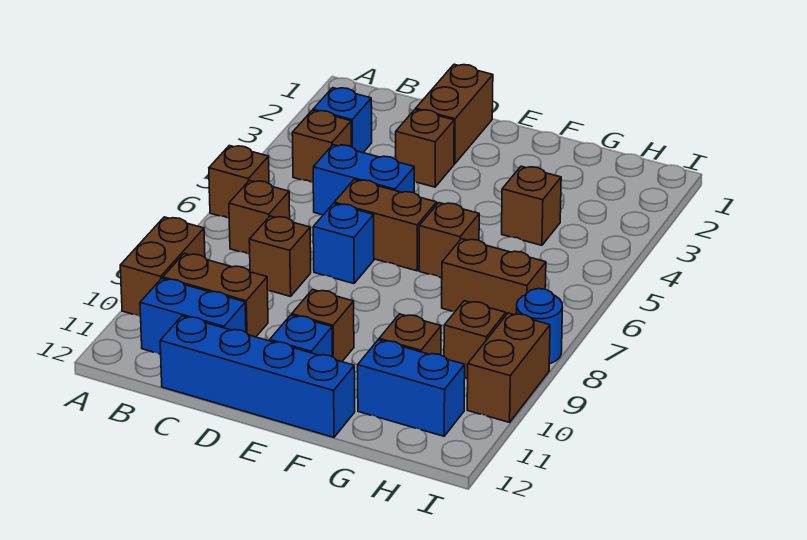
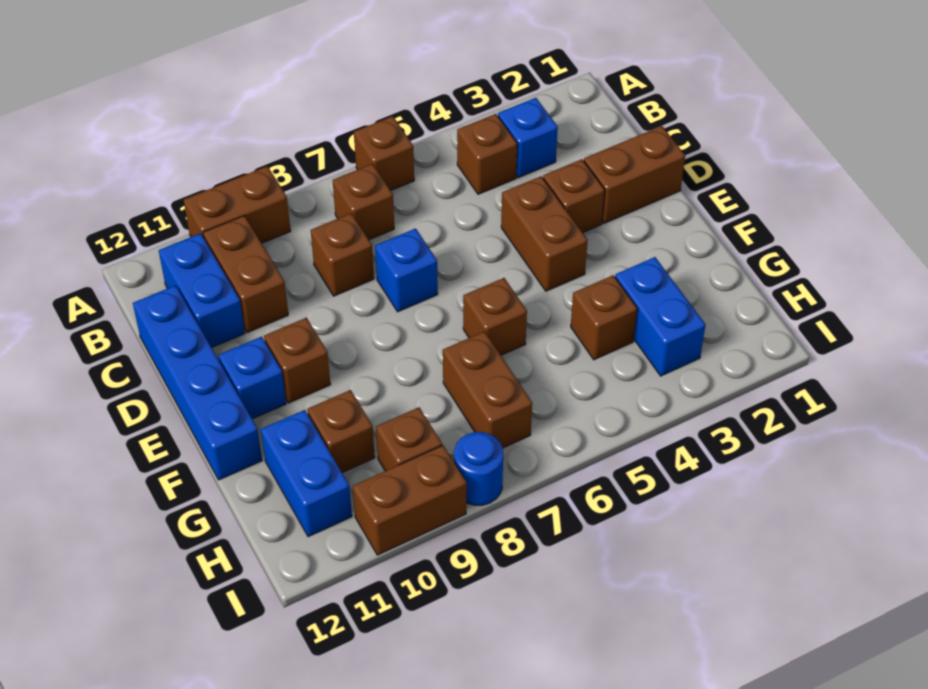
blue 1x2 brick [313,145,414,215] -> blue 1x2 brick moved to [615,257,705,376]
brown 1x2 brick [334,180,437,271] -> brown 1x2 brick moved to [501,176,588,291]

